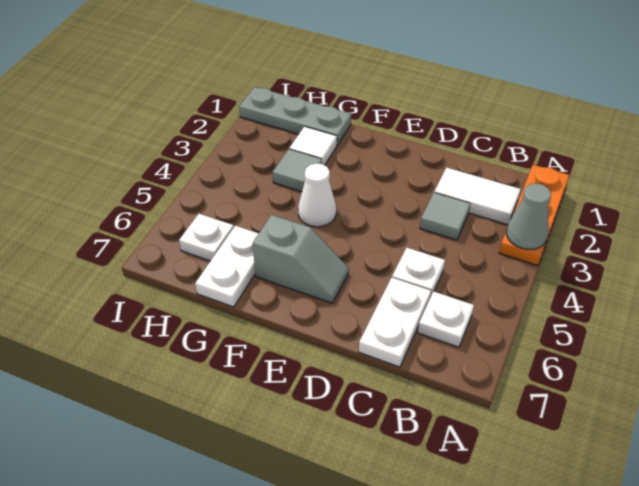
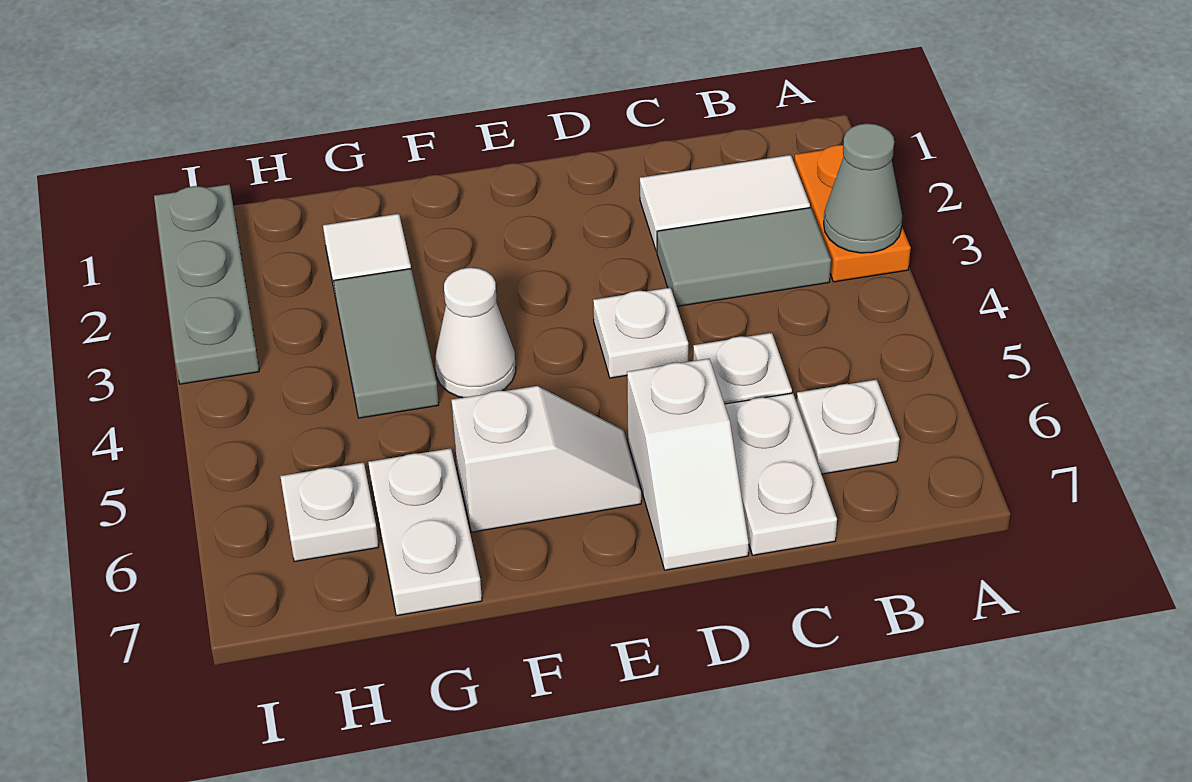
orange 1x3 plate [499,165,569,265] -> orange 1x2 plate [794,145,911,282]
grey 1x1 tile [420,193,470,240] -> grey 1x2 tile [657,208,831,306]
none -> white 1x1 plate [593,288,688,378]
none -> white 1x2 slope [627,359,749,570]
grey 1x2 slope [253,215,349,303] -> white 1x2 slope [451,386,641,532]
grey 1x3 plate [239,87,351,145] -> grey 1x3 plate turned to [154,184,259,384]
grey 1x1 tile [273,149,322,192] -> grey 1x2 tile [333,269,439,418]

